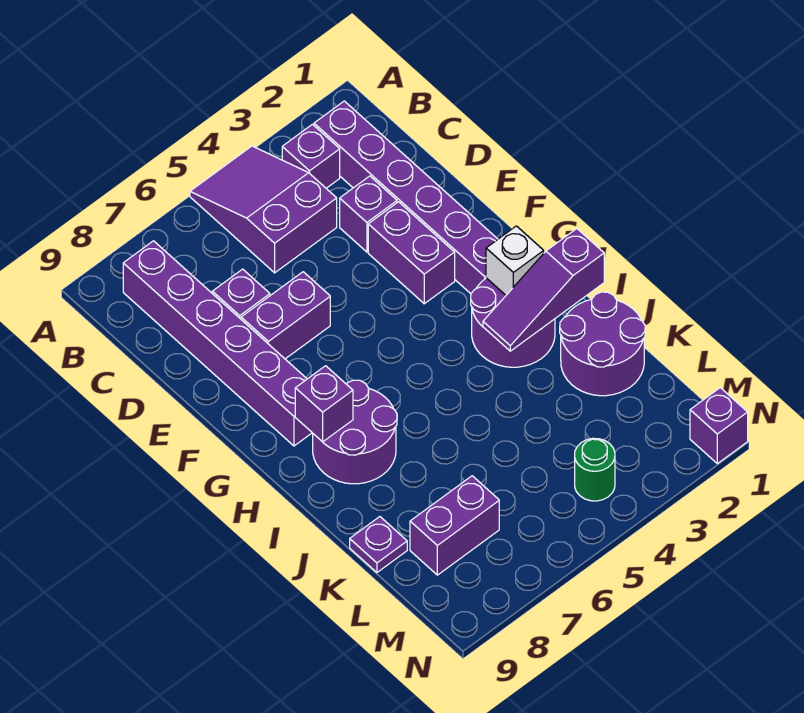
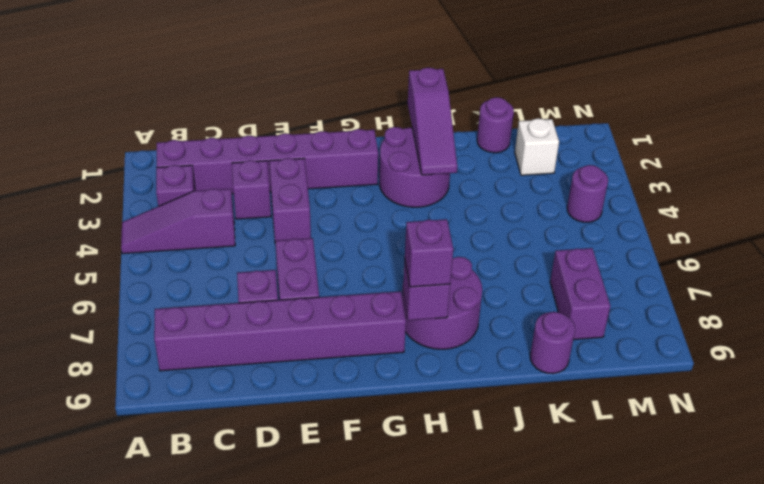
purple 2x3 slope [190,146,337,273] -> purple 1x3 slope [121,189,235,254]
purple 1x2 brick [368,202,455,304] -> purple 1x2 brick turned to [269,158,311,243]
white 1x1 brick [486,226,544,295] -> white 1x1 brick moved to [515,118,559,175]
purple 2x2 round brick [560,292,645,396] -> purple 1x1 round brick [477,97,514,153]
purple 1x1 plate [350,517,407,572] -> purple 1x1 round brick [530,312,575,374]
green 1x1 round brick [575,438,615,501] -> purple 1x1 round brick [567,165,608,222]
purple 1x1 brick [690,388,748,464] -> purple 1x1 brick moved to [405,219,453,287]

